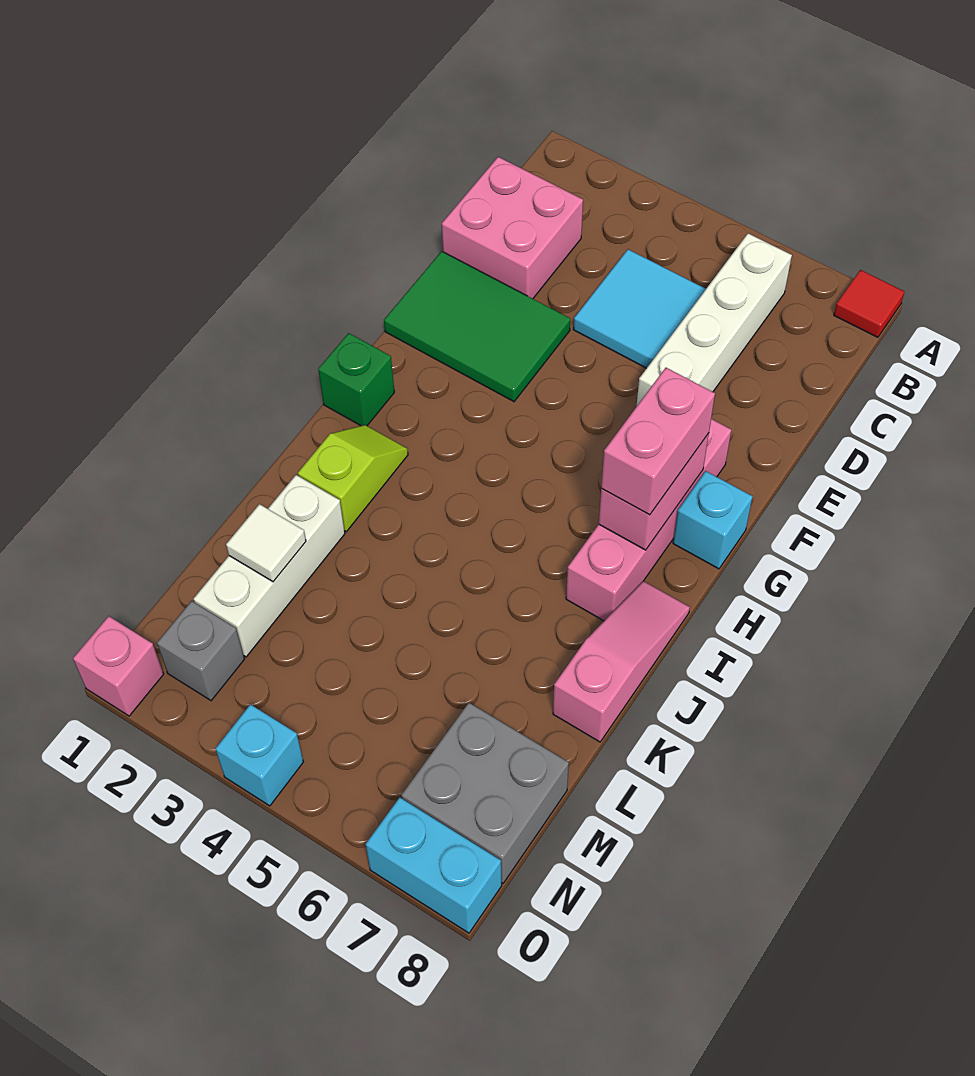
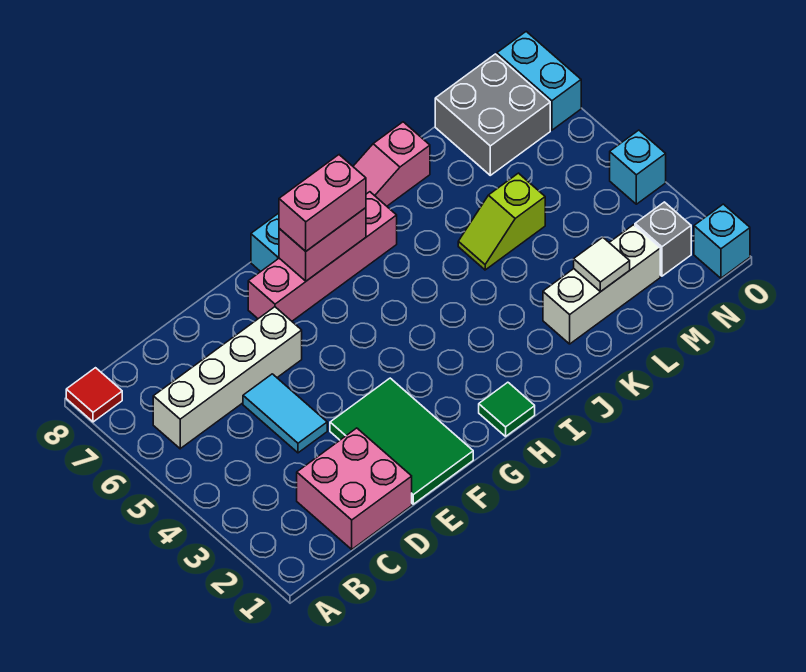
cyan 2x2 tile [573,249,706,368] -> cyan 1x2 tile [243,374,327,453]
green 1x1 brick [318,333,394,426] -> green 1x1 tile [479,382,535,436]
lime 1x2 slope [298,425,408,532] -> lime 1x2 slope moved to [458,173,545,270]
pink 1x1 brick [73,616,164,716] -> cyan 1x1 brick [694,204,750,278]

